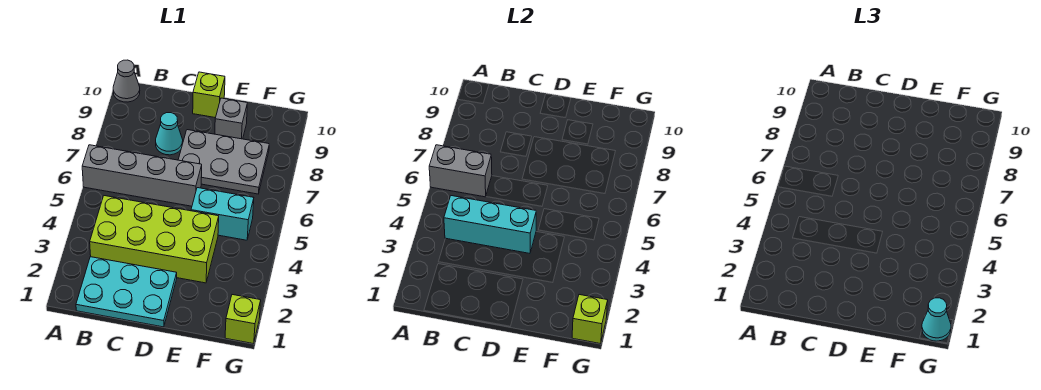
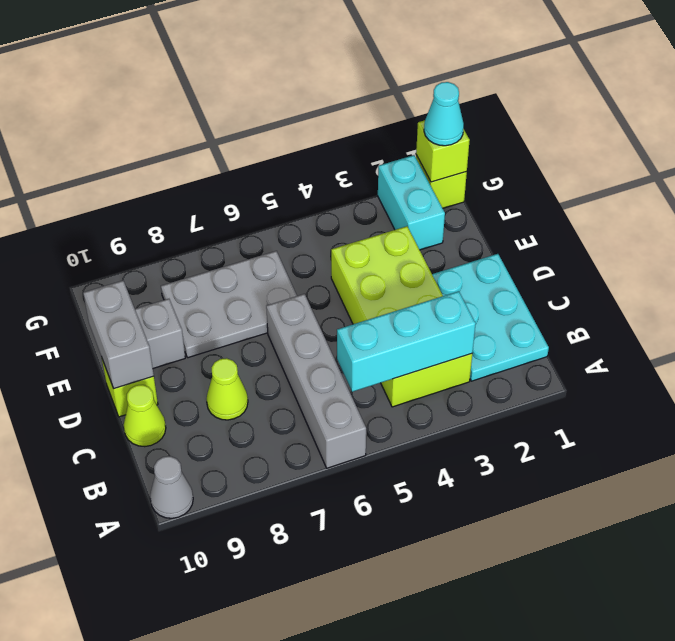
grey 1x2 brick [429,145,492,197] -> grey 1x2 brick moved to [83,281,154,389]
cyan 1x3 brick [444,196,536,253] -> cyan 1x3 brick turned to [337,291,476,392]
cyan 1x1 cone [156,113,183,155] -> lime 1x1 cone [207,358,248,420]
none -> lime 1x1 cone [124,385,166,447]
grey 2x3 plate [178,130,269,194] -> grey 2x3 plate turned to [161,251,297,358]
cyan 1x2 brick [191,188,254,240] -> cyan 1x2 brick moved to [378,155,445,250]

